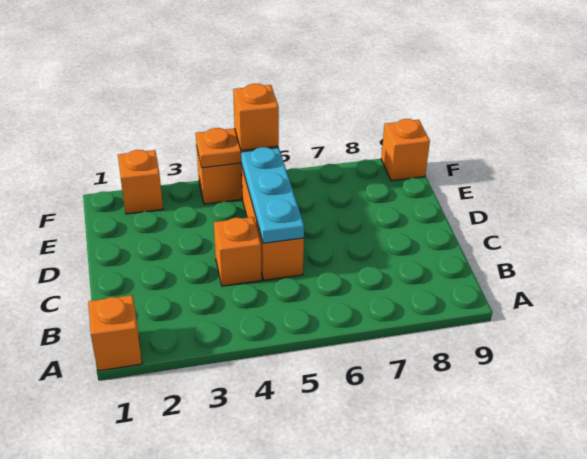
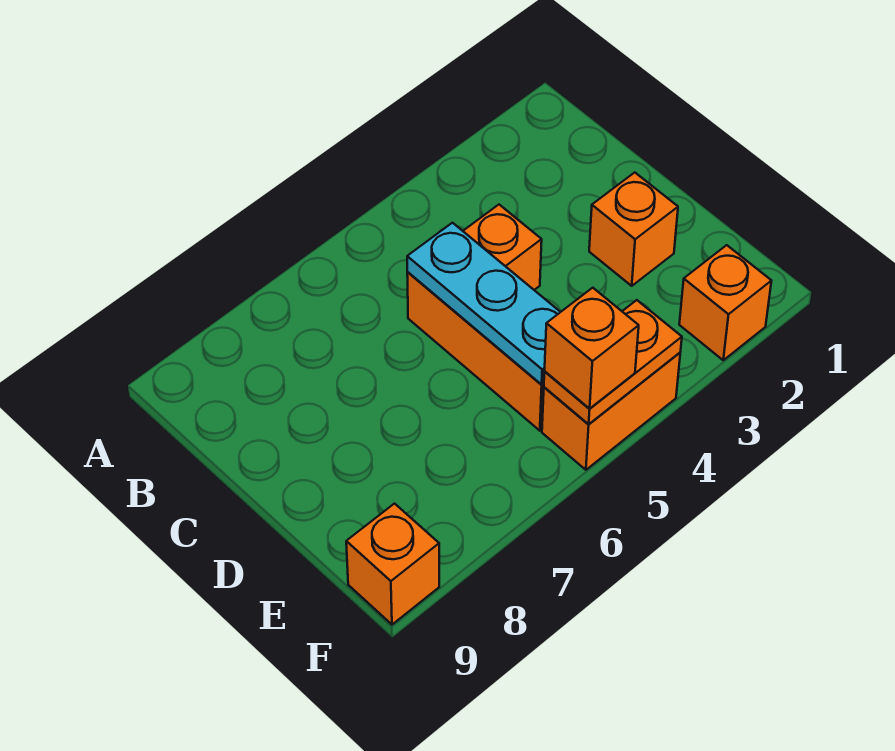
orange 1x1 brick [88,295,142,371] -> orange 1x1 brick moved to [589,173,678,286]

